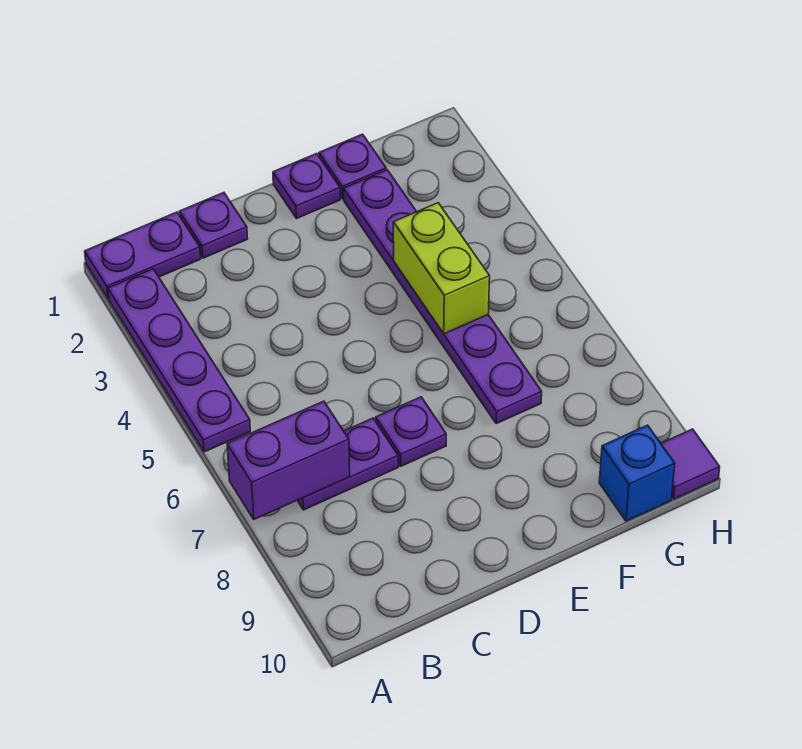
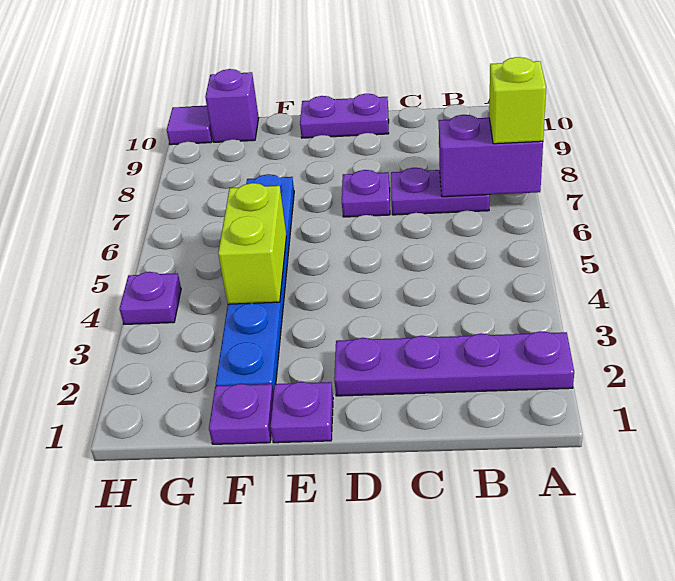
purple 1x2 plate [85,212,201,298] -> purple 1x2 plate moved to [300,94,389,138]
purple 1x4 plate [108,269,250,452] -> purple 1x4 plate turned to [334,331,574,396]
none -> lime 1x1 brick [489,57,546,144]
purple 1x1 plate [179,193,248,258] -> purple 1x1 plate moved to [120,272,181,324]
purple 1x6 plate [344,170,542,424] -> blue 1x6 plate [216,174,294,395]
blue 1x1 brick [599,425,675,521] -> purple 1x1 brick [205,69,259,142]

